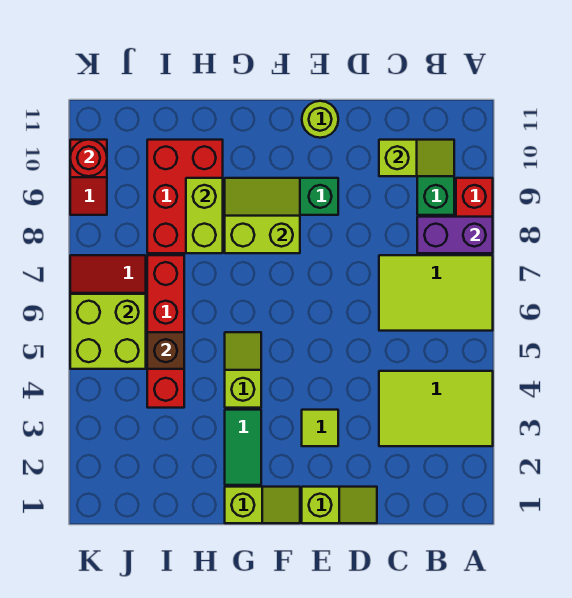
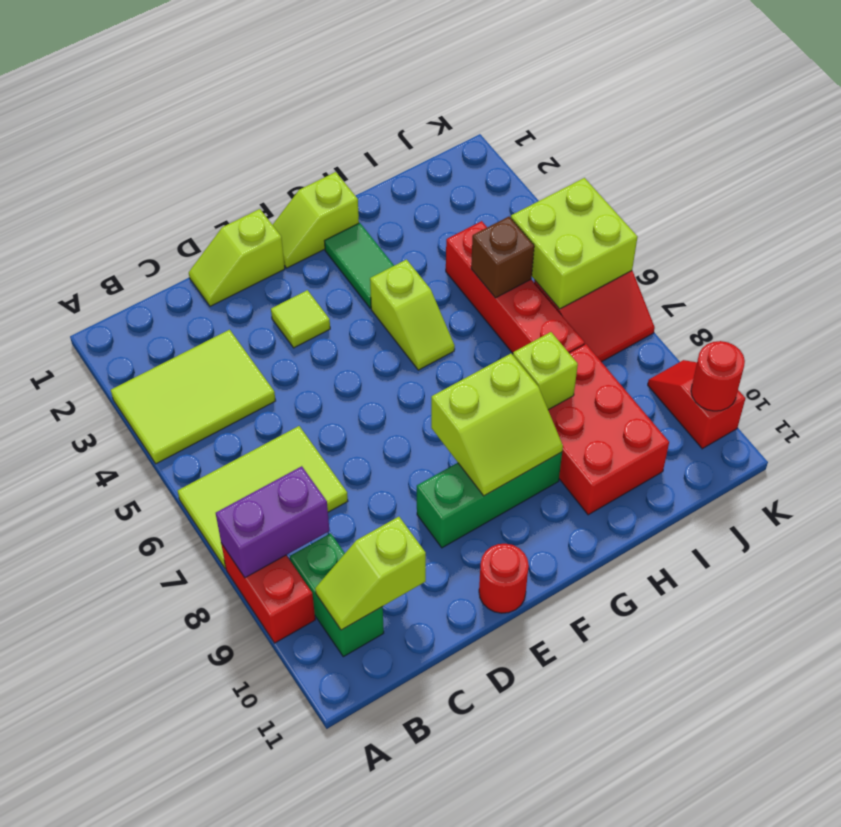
lime 1x1 round brick [302,101,338,138] -> red 1x1 round brick [479,544,529,613]
lime 1x2 brick [186,178,223,253] -> lime 1x1 brick [513,332,578,410]

